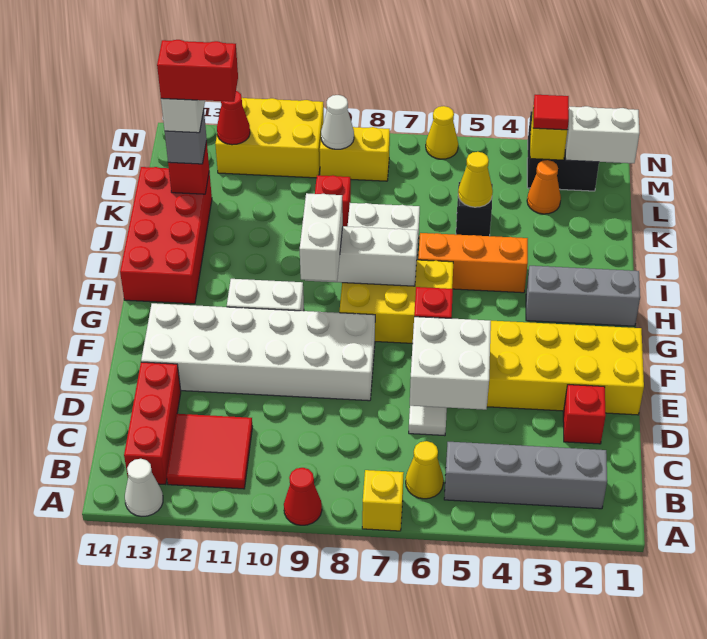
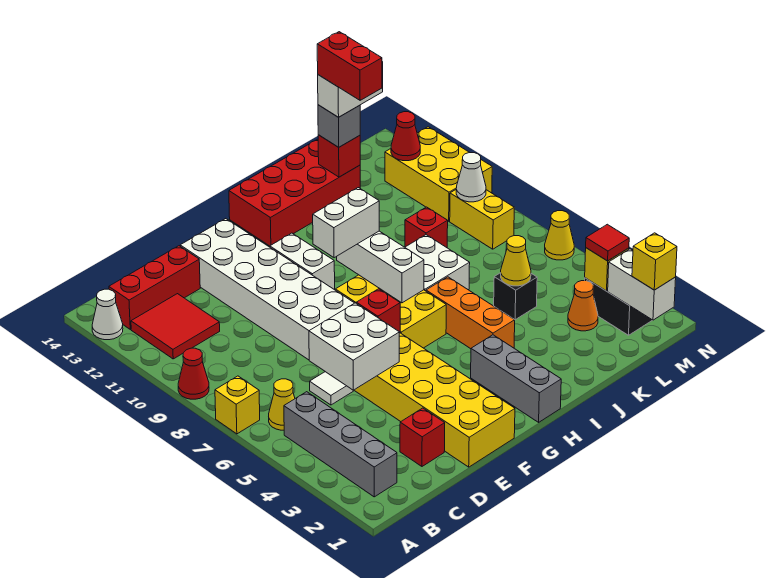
none -> yellow 1x1 brick [632,233,677,290]

